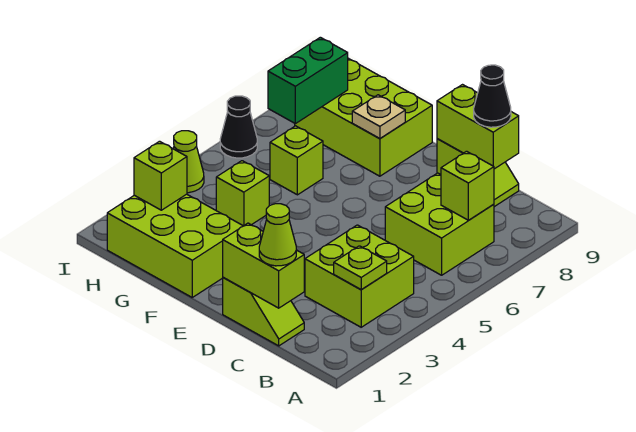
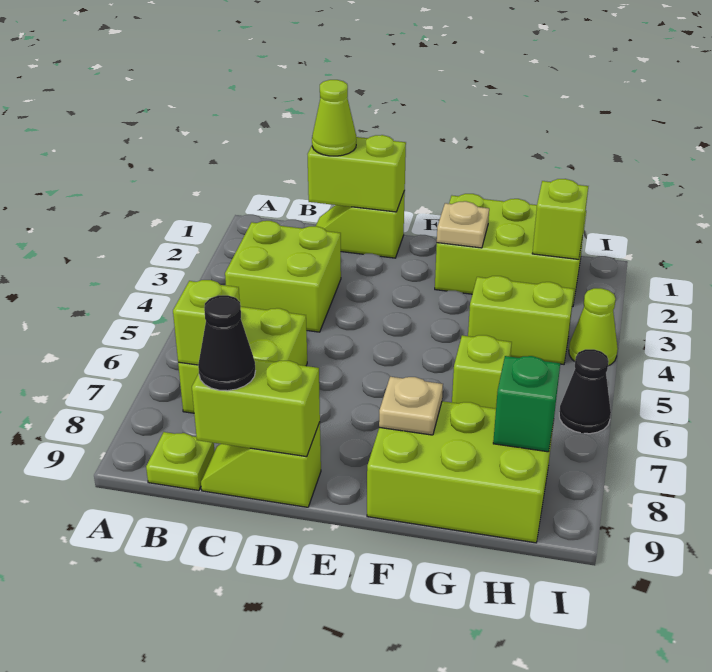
lime 1x1 plate [334,246,387,290] -> lime 1x1 plate moved to [146,432,214,490]
none -> tan 1x1 plate [437,201,489,248]
lime 1x1 brick [216,161,269,226] -> lime 1x2 brick [468,276,574,364]
green 1x2 brick [268,37,348,124] -> green 1x1 brick [493,356,560,452]

